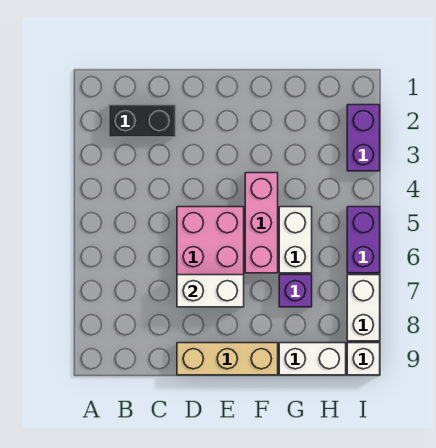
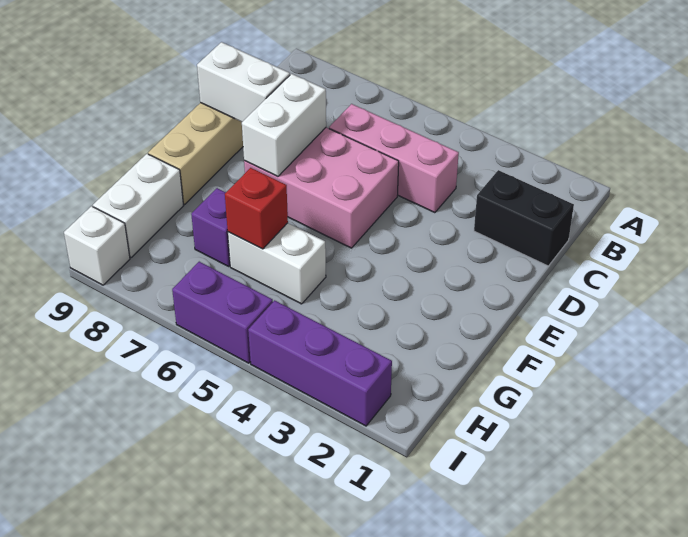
black 1x2 brick [109,105,176,137] -> black 1x2 brick turned to [474,170,574,266]
pink 1x3 brick [245,173,278,273] -> pink 1x3 brick moved to [329,104,459,213]
none -> red 1x1 brick [225,168,288,249]
purple 1x2 brick [347,105,380,171] -> purple 1x3 brick [248,300,392,426]
white 1x2 brick [347,275,380,341] -> white 1x2 brick moved to [197,42,290,122]

